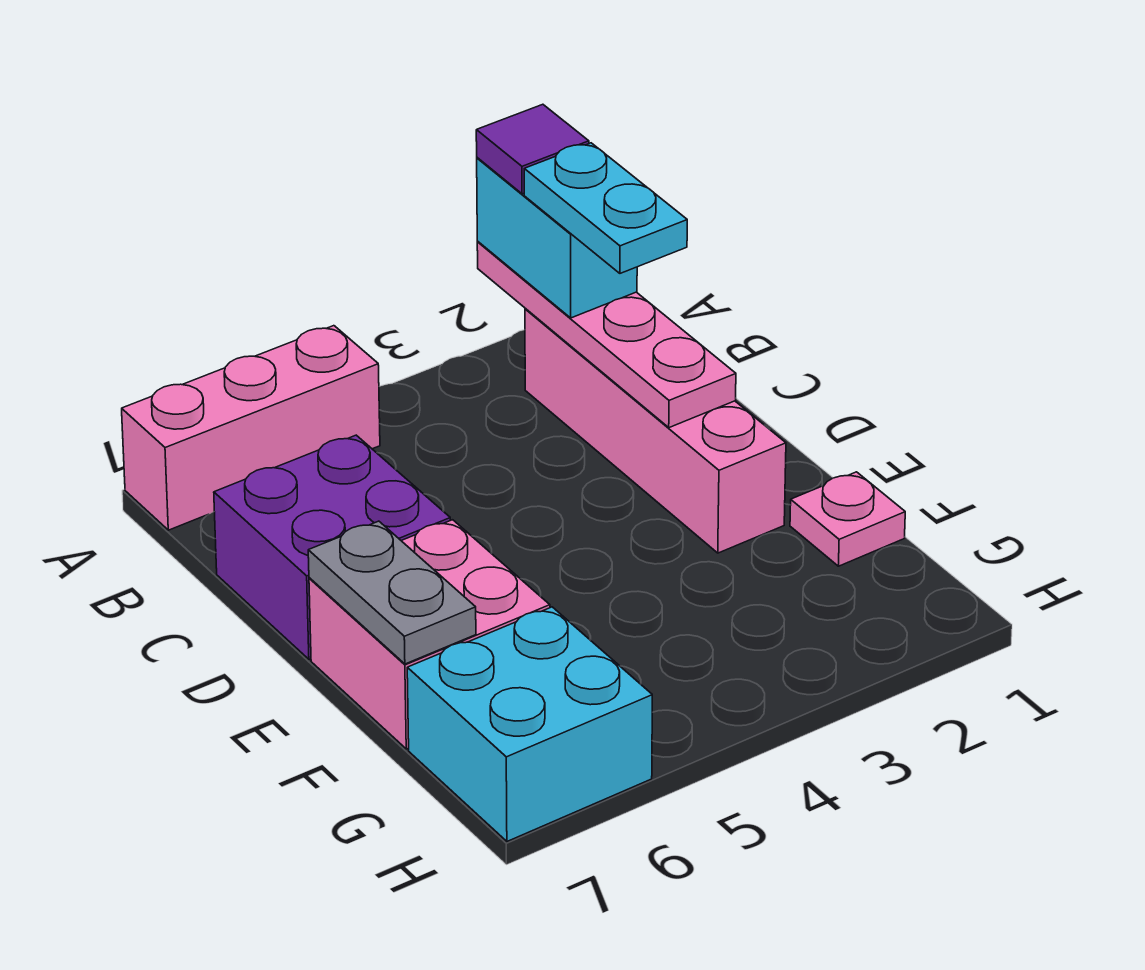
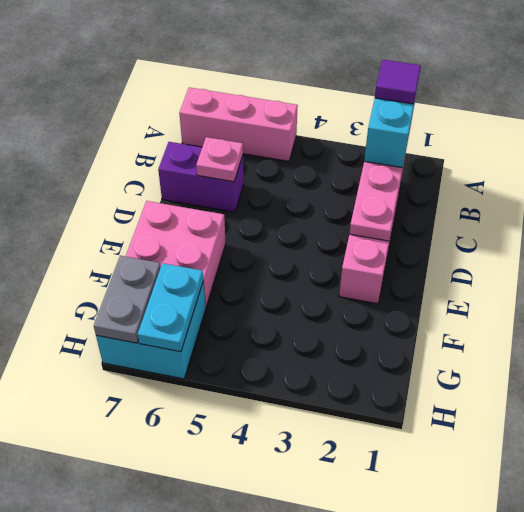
cyan 1x2 plate [524,143,687,273] -> cyan 1x2 plate moved to [138,263,203,352]
purple 2x2 brick [214,435,450,659] -> purple 1x2 brick [158,142,244,212]
grey 1x2 plate [308,521,476,664] -> grey 1x2 plate moved to [94,256,161,343]
pink 1x1 plate [790,472,905,566] -> pink 1x1 plate moved to [196,137,243,182]

